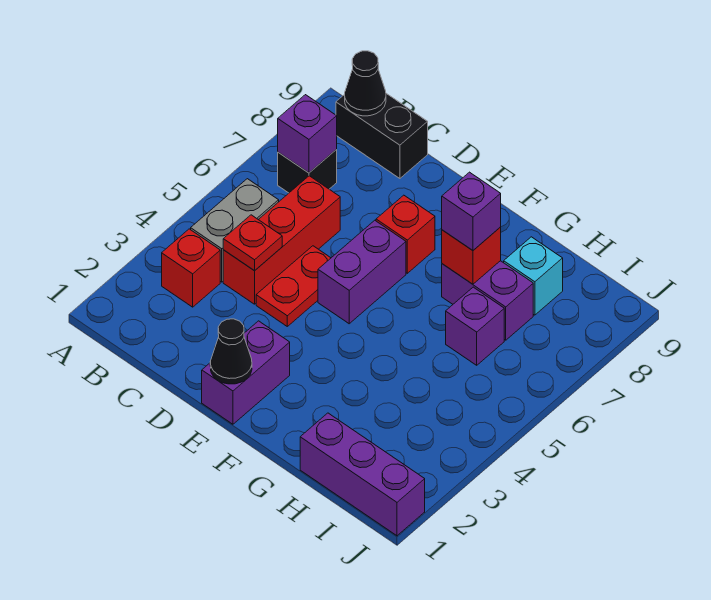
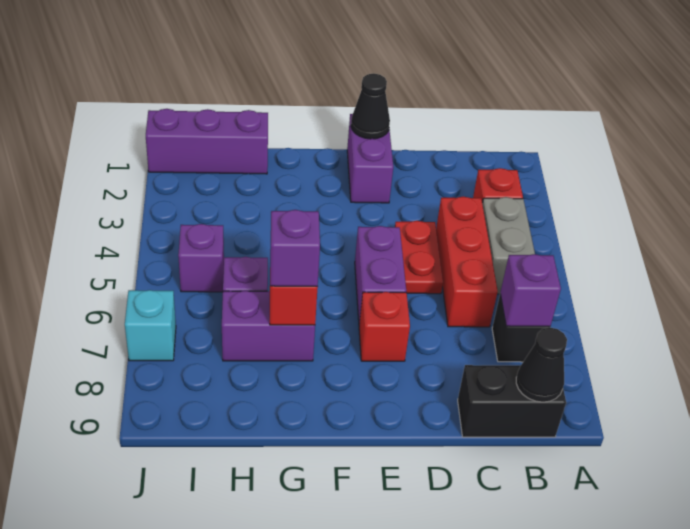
red 1x1 plate [223,215,282,271] -> none
cyan 1x1 brick [504,237,563,315] -> cyan 1x1 brick moved to [125,290,176,361]
none -> purple 1x1 brick [178,224,224,292]

